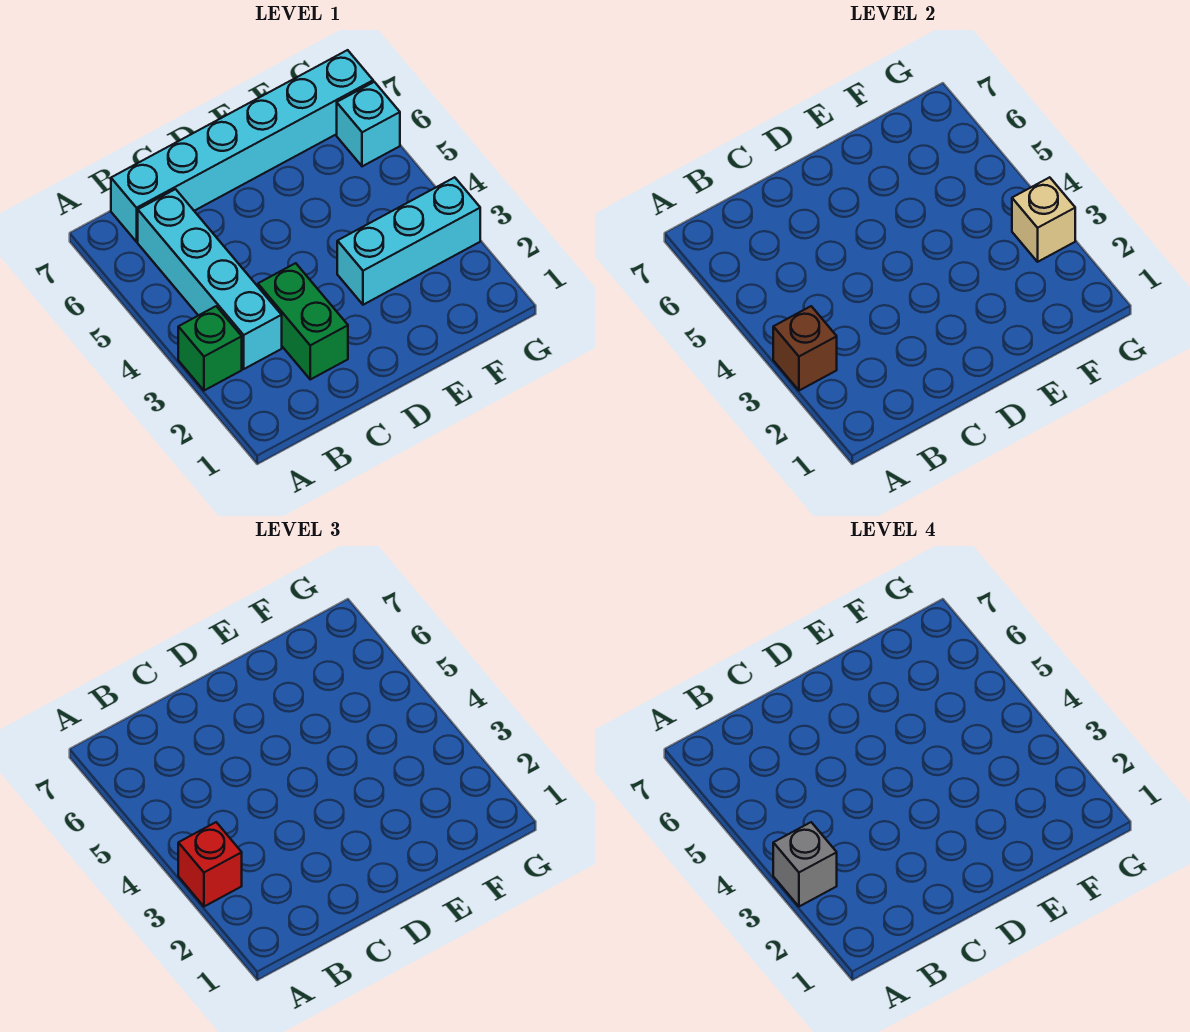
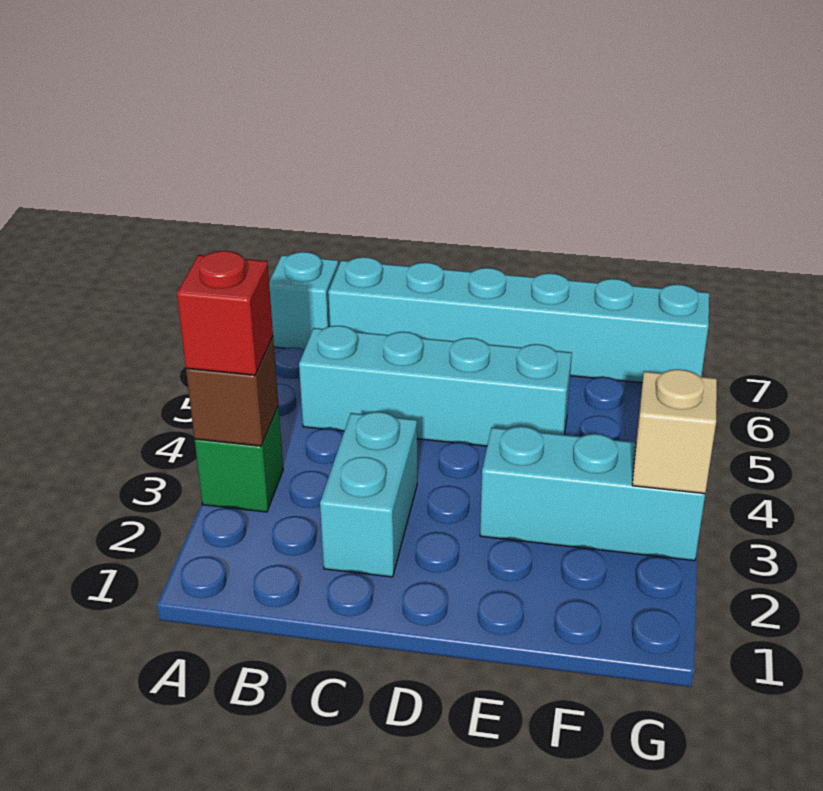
grey 1x1 brick [773,822,837,907] -> none
cyan 1x4 brick [138,189,282,369] -> cyan 1x4 brick turned to [299,326,572,446]
green 1x2 brick [258,263,348,379] -> cyan 1x2 brick [320,412,417,577]
cyan 1x1 brick [337,82,400,166] -> cyan 1x1 brick moved to [269,252,338,350]

